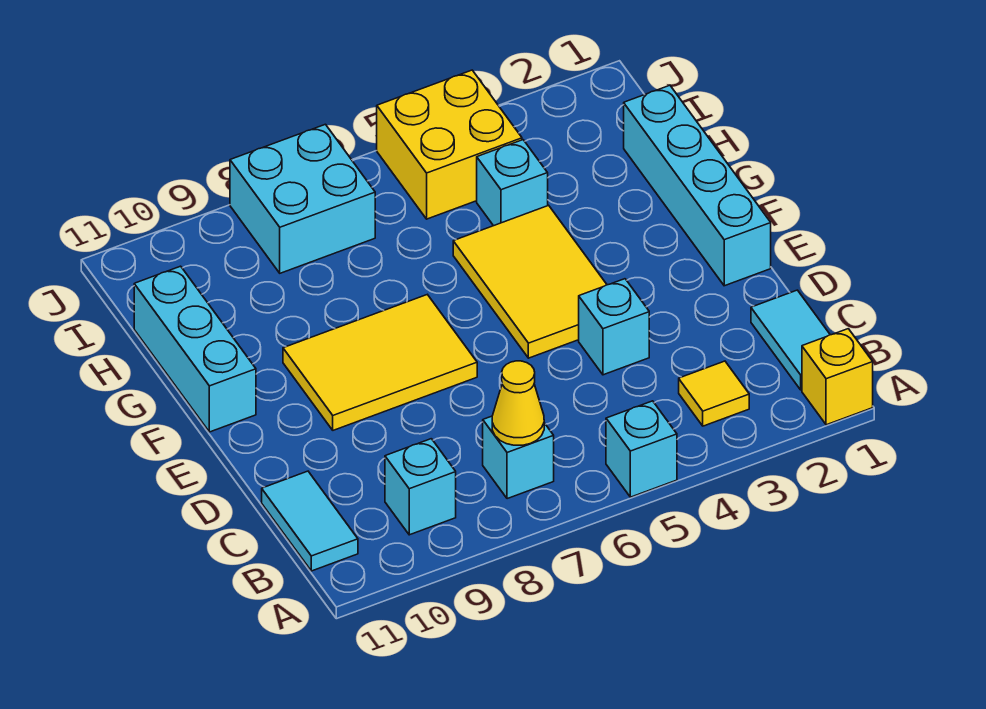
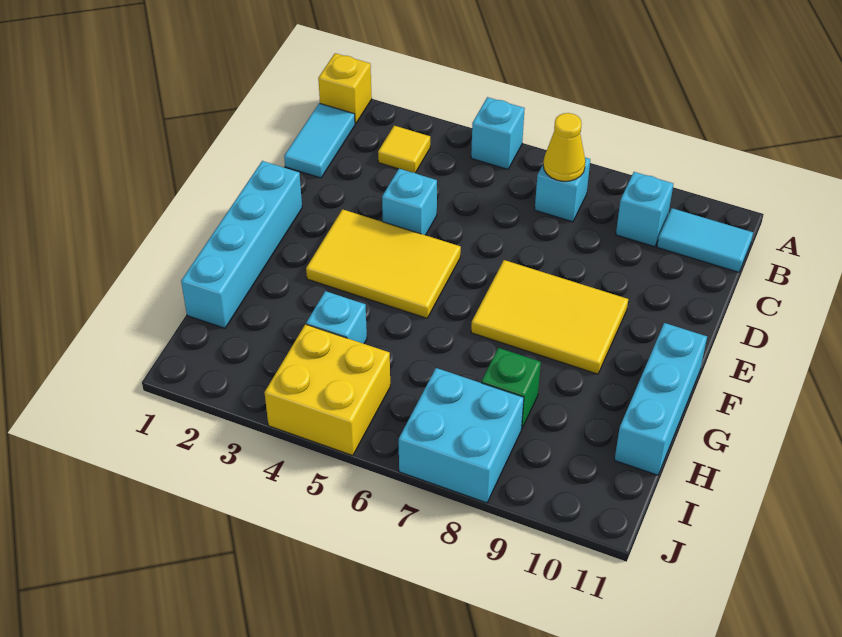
cyan 1x2 tile [262,471,358,571] -> cyan 1x2 tile turned to [657,208,753,272]
yellow 2x3 tile [453,205,607,358] -> yellow 2x3 tile turned to [306,209,461,318]
none -> green 1x1 brick [481,348,541,429]

